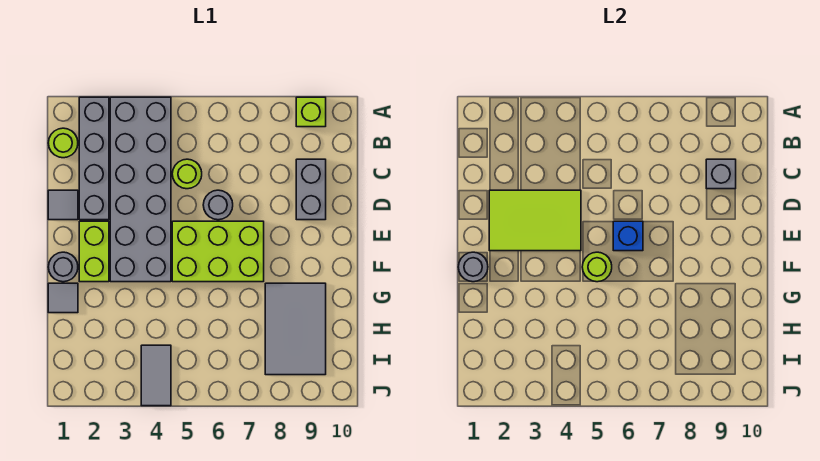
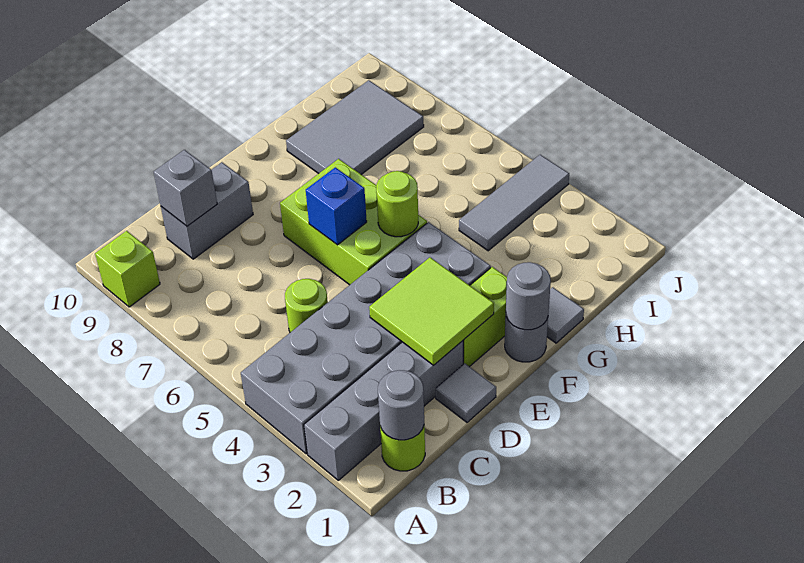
lime 2x3 tile [489,190,581,251] -> lime 2x2 tile [369,258,494,365]
grey 1x1 round brick [203,190,233,220] -> grey 1x1 round brick moved to [378,370,424,440]
grey 1x2 tile [141,345,171,406] -> grey 1x3 tile [459,155,569,251]

